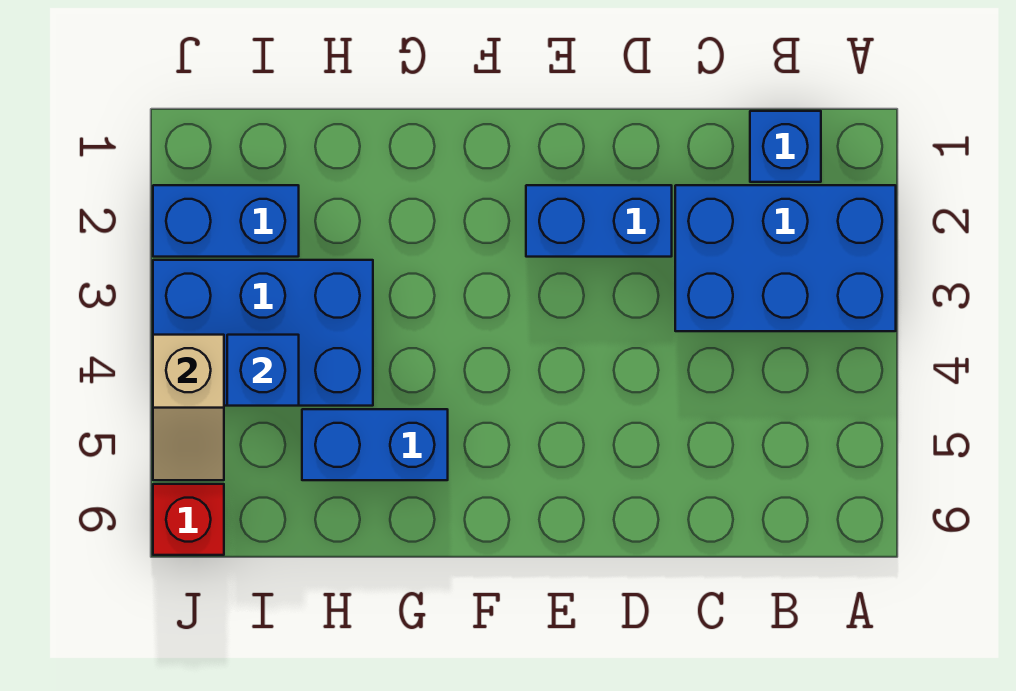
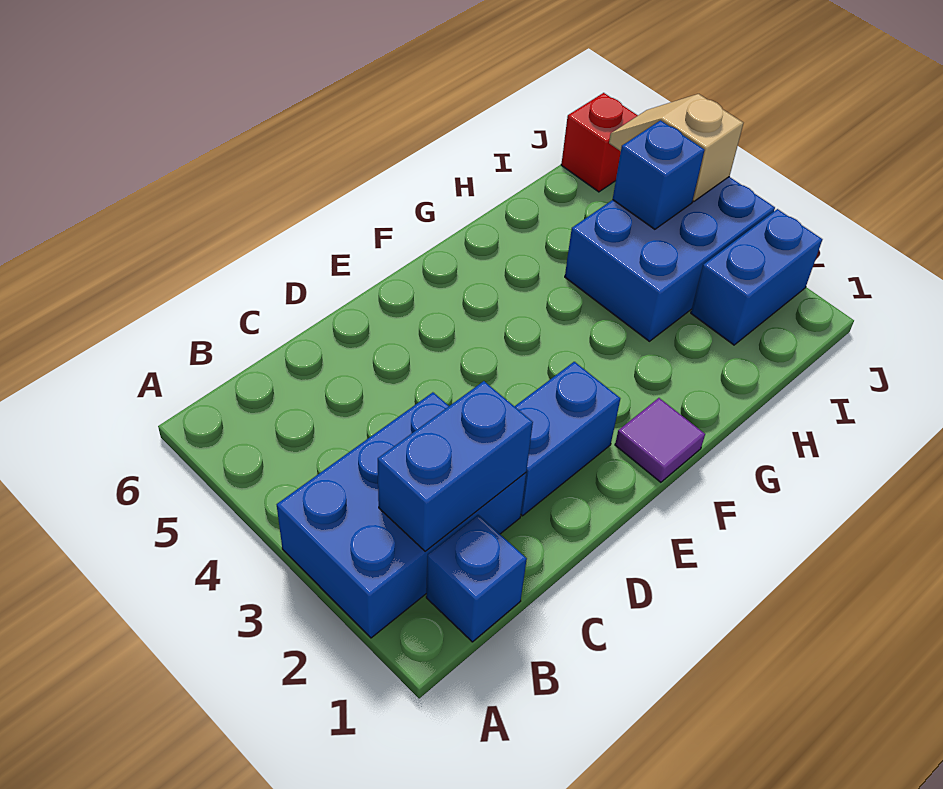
none -> purple 1x1 tile [615,398,705,482]
blue 1x2 brick [302,409,448,480] -> blue 1x2 brick moved to [378,381,533,551]

